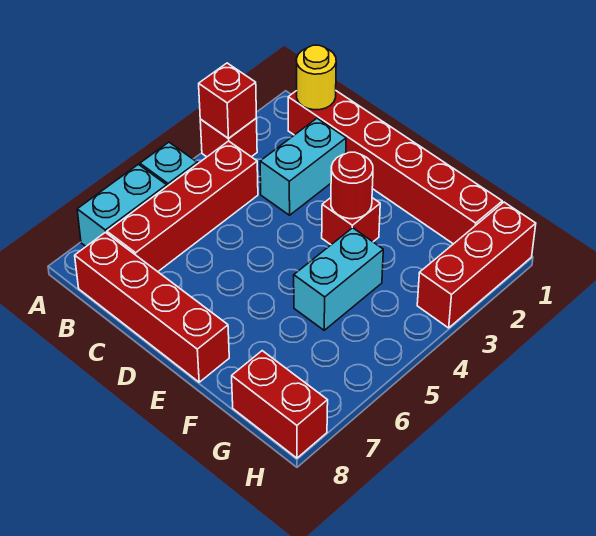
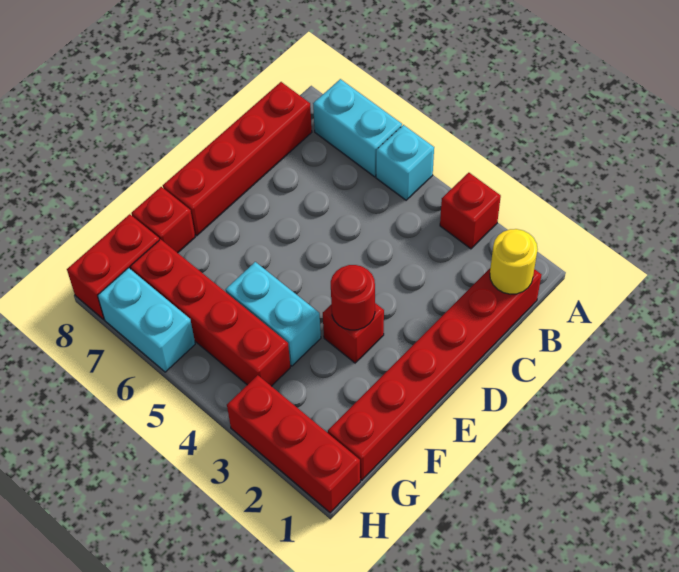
red 1x1 brick [199,63,257,139] -> red 1x1 brick moved to [131,187,195,253]
red 1x4 brick [107,141,258,272] -> red 1x4 brick moved to [130,239,290,386]
cyan 1x2 brick [260,118,346,215] -> cyan 1x2 brick moved to [98,268,195,372]

